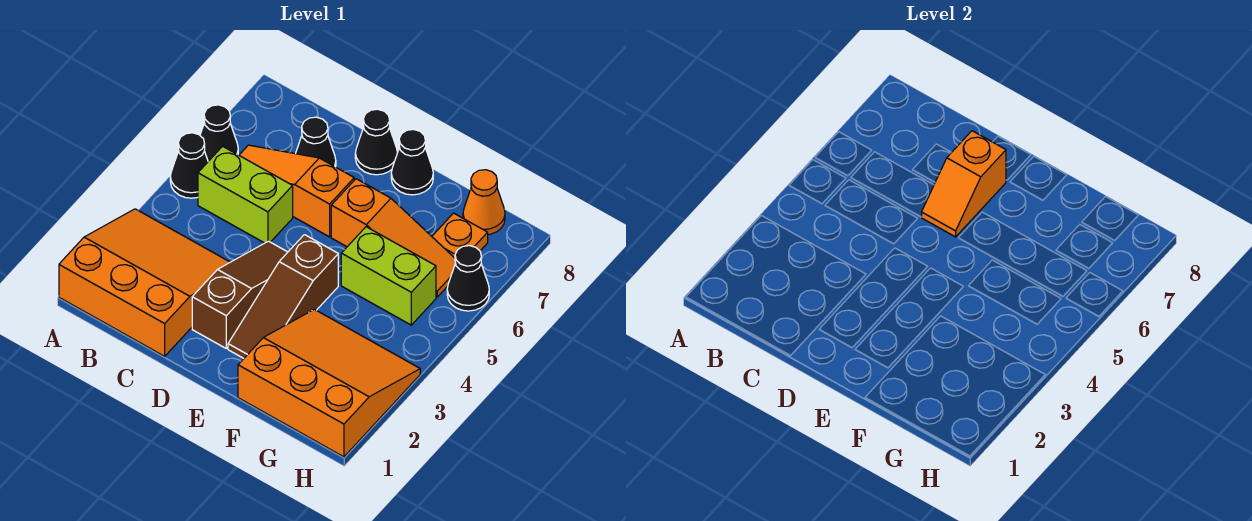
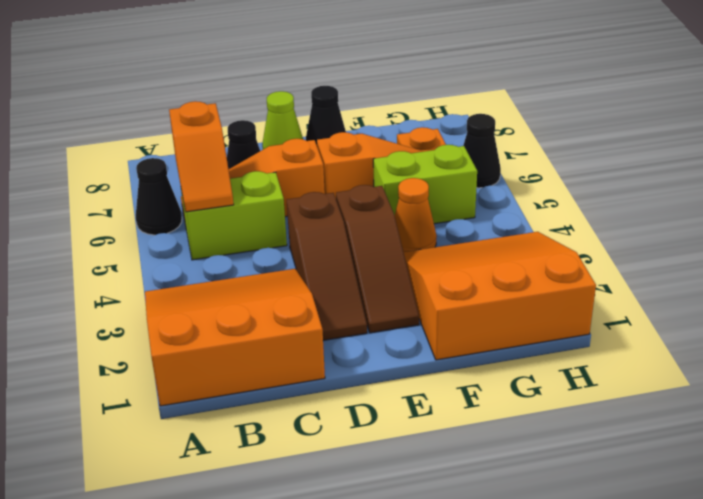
black 1x1 cone [170,133,208,198] -> none
brown 1x3 slope [192,241,288,348] -> brown 1x3 slope turned to [287,192,367,340]
orange 1x2 slope [922,131,1006,237] -> orange 1x2 slope moved to [169,101,234,212]
black 1x1 cone [355,109,398,175] -> lime 1x1 cone [262,91,303,149]
orange 1x1 cone [463,170,505,235] -> orange 1x1 cone moved to [394,178,437,252]

